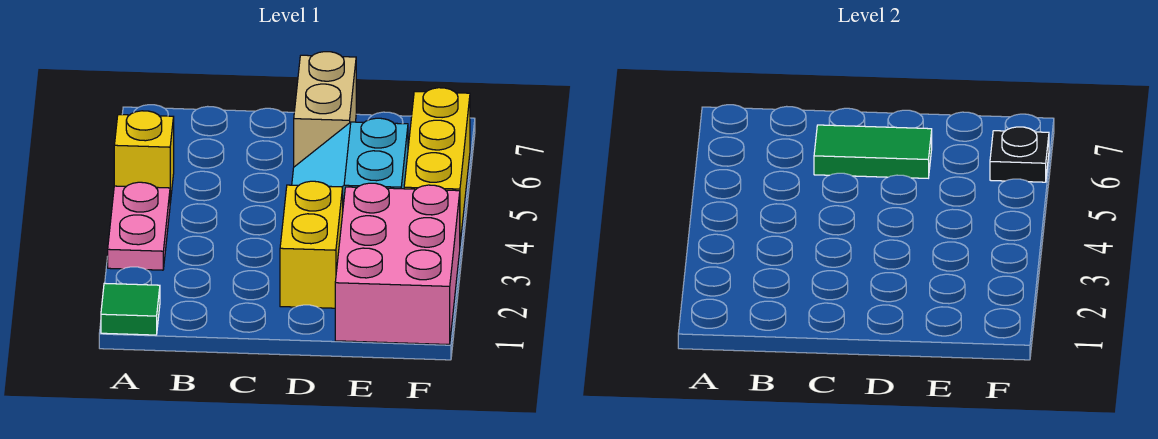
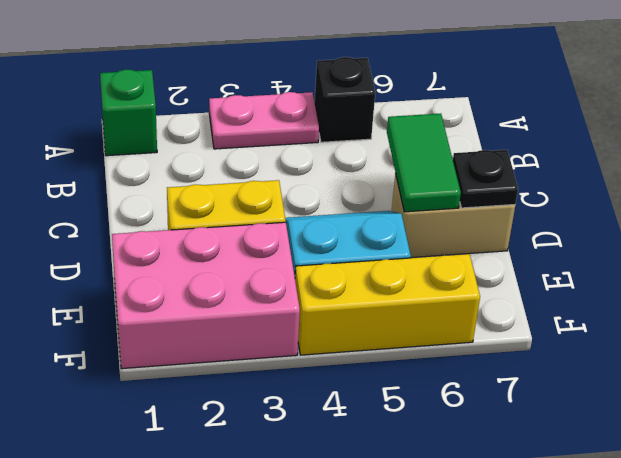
green 1x1 tile [101,283,160,335] -> green 1x1 brick [100,69,157,156]
yellow 1x1 brick [114,111,174,203] -> black 1x1 brick [315,57,375,142]
black 1x1 plate [990,127,1049,182] -> black 1x1 plate moved to [453,150,518,208]

